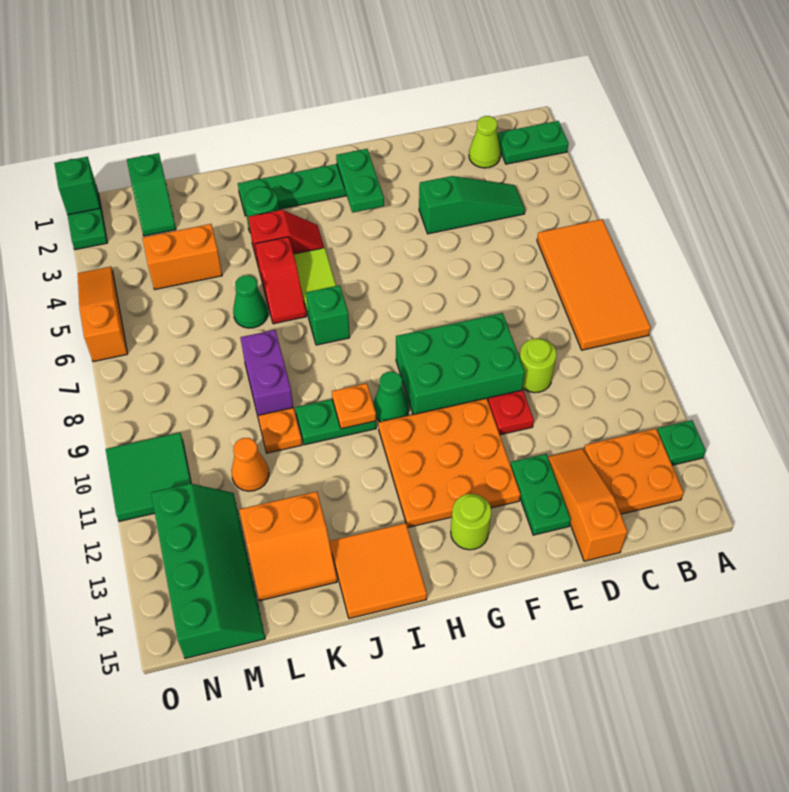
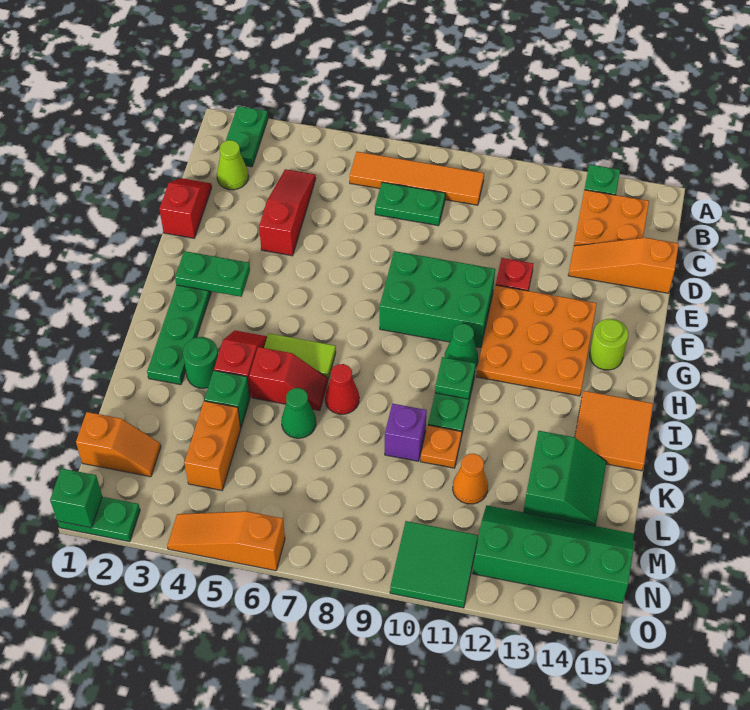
orange 2x4 tile [537,219,651,350] -> orange 1x4 tile [350,152,484,205]
green 1x3 slope [419,176,525,234] -> red 1x3 slope [259,169,316,256]
none -> red 1x2 slope [160,178,212,238]
lime 1x1 round brick [520,338,557,393] -> none
green 2x3 brick [396,313,525,414] -> green 2x3 brick turned to [380,251,495,348]
green 1x2 plate [511,454,571,535] -> green 1x2 plate moved to [375,182,445,226]
green 1x1 brick [306,285,350,345] -> green 1x1 brick moved to [204,371,250,427]
orange 1x1 plate [332,383,376,429] -> green 1x1 plate [435,357,476,399]
none -> red 1x1 cone [325,364,359,414]
purple 1x2 brick [240,330,293,416] -> purple 1x1 brick [385,404,427,461]
orange 2x2 slope [239,491,337,601] -> green 2x2 slope [523,431,606,526]
green 1x2 slope [127,153,176,236] -> orange 1x2 slope [76,412,161,477]

